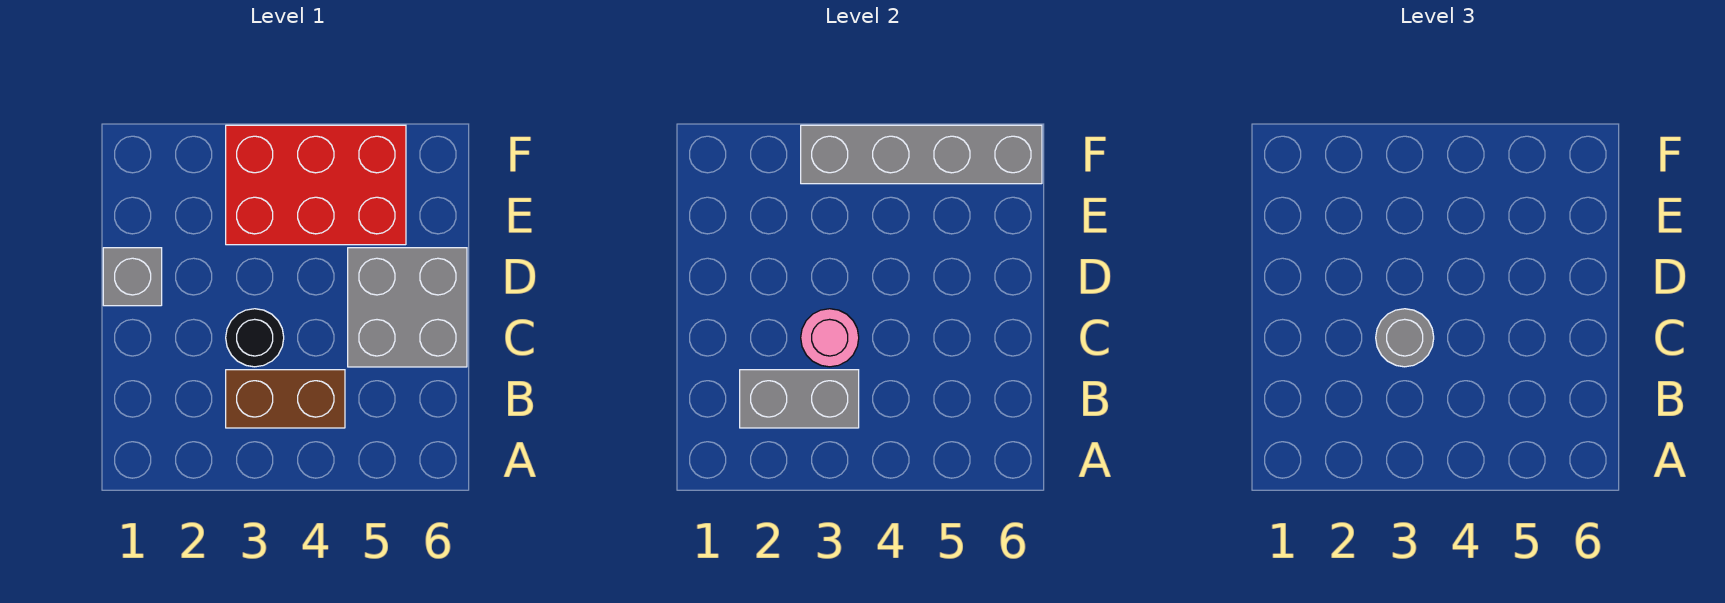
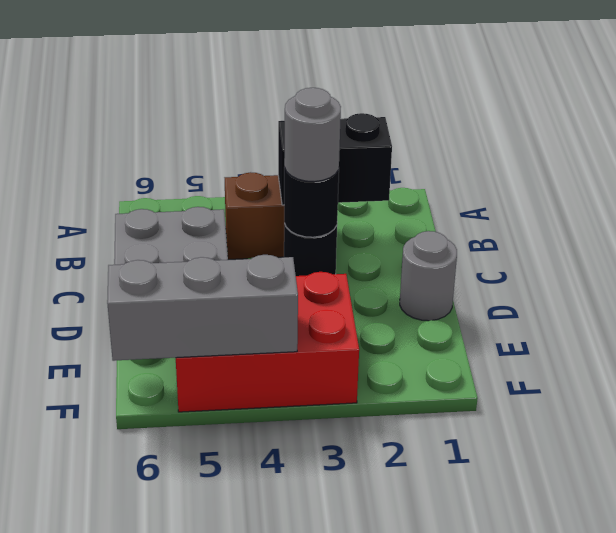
grey 1x2 brick [740,370,859,428] -> black 1x2 brick [278,113,392,205]
pink 1x1 round brick [801,309,859,367] -> black 1x1 round brick [284,168,339,237]
grey 1x1 brick [103,248,162,306] -> grey 1x1 round brick [400,231,457,321]
grey 1x4 brick [801,125,1042,184] -> grey 1x3 brick [107,255,298,361]

